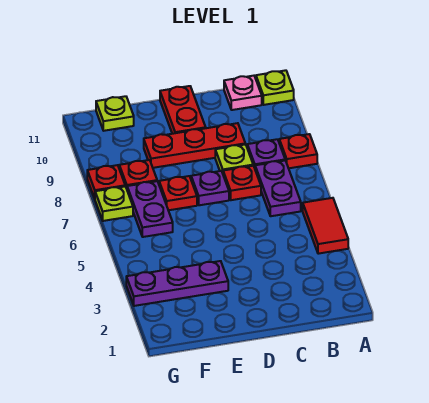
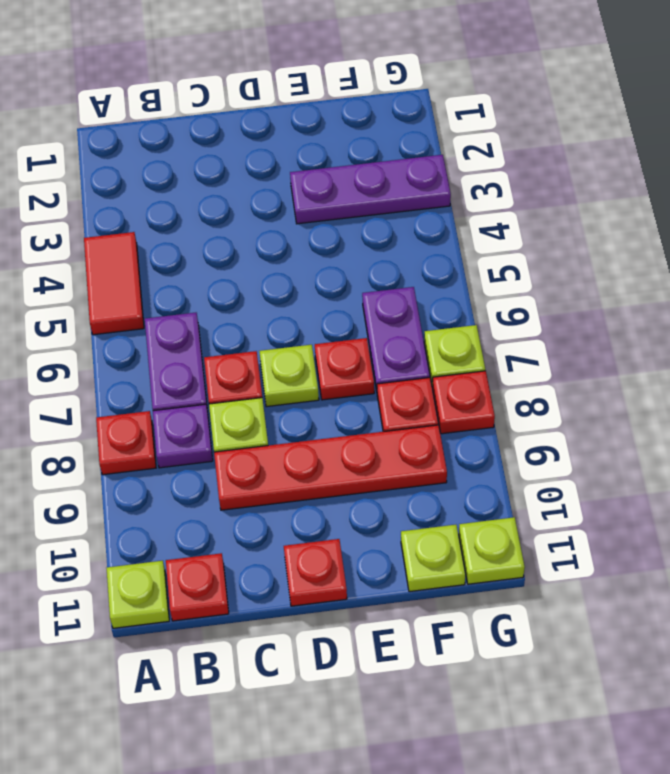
pink 1x1 plate [224,76,262,110] -> red 1x1 plate [166,553,229,621]
red 1x3 plate [144,123,245,168] -> red 1x4 plate [214,425,447,510]
purple 1x1 plate [191,171,229,205] -> lime 1x1 plate [259,345,319,407]
red 1x2 plate [160,86,206,134] -> red 1x1 plate [284,539,347,606]
none -> lime 1x1 plate [459,517,525,584]

